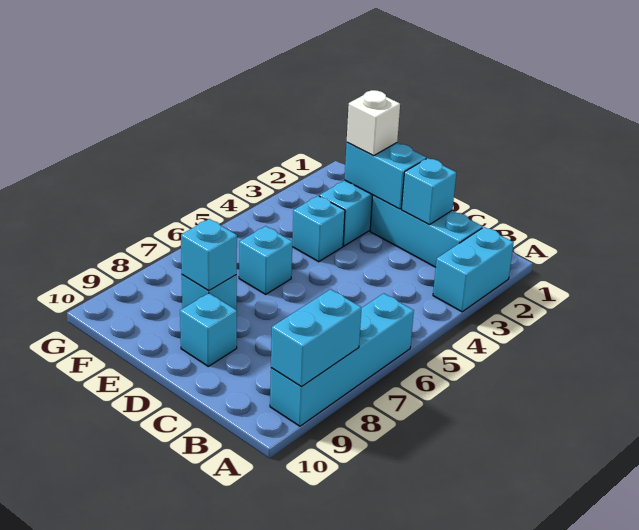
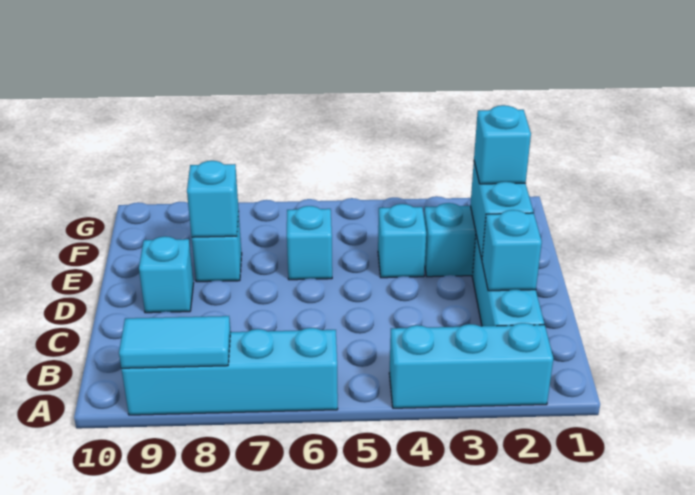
cyan 1x2 brick [433,227,514,312] -> cyan 1x3 brick [389,323,553,408]
cyan 1x2 brick [271,289,361,387] -> cyan 1x2 tile [119,316,231,368]
white 1x1 brick [347,90,400,156] -> cyan 1x1 brick [474,105,531,184]

